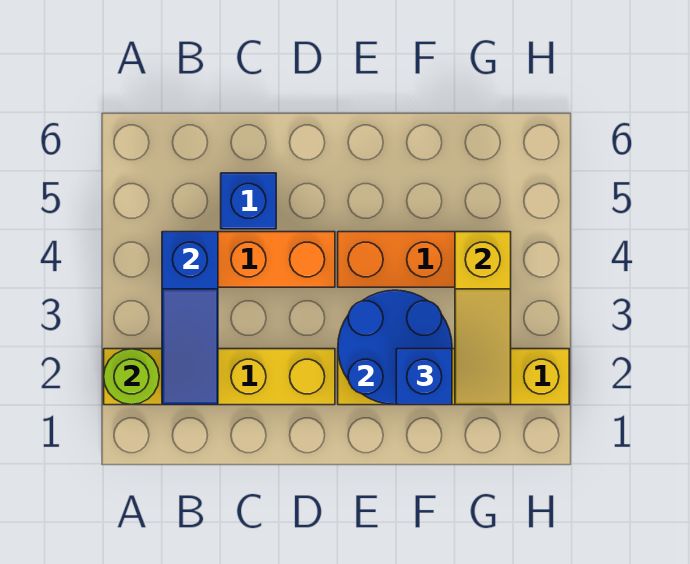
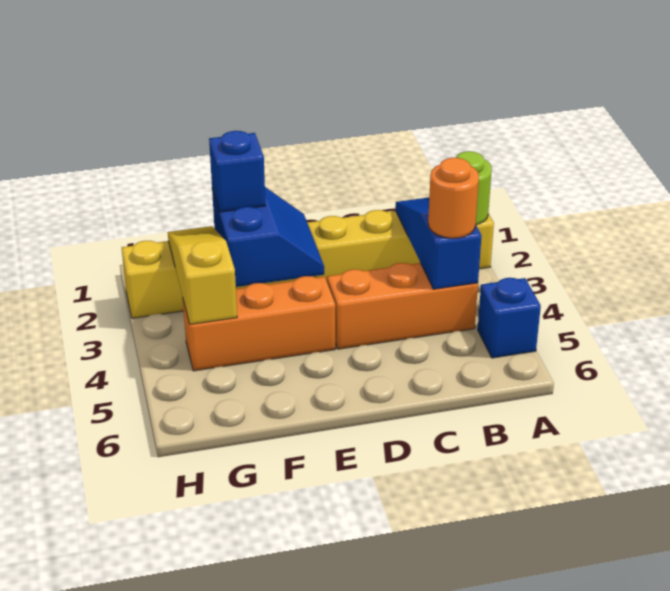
none -> orange 1x1 round brick [428,158,479,238]
blue 1x1 brick [221,173,276,229] -> blue 1x1 brick moved to [478,278,541,358]
blue 2x2 round brick [338,290,452,405] -> blue 2x2 slope [212,187,324,287]

